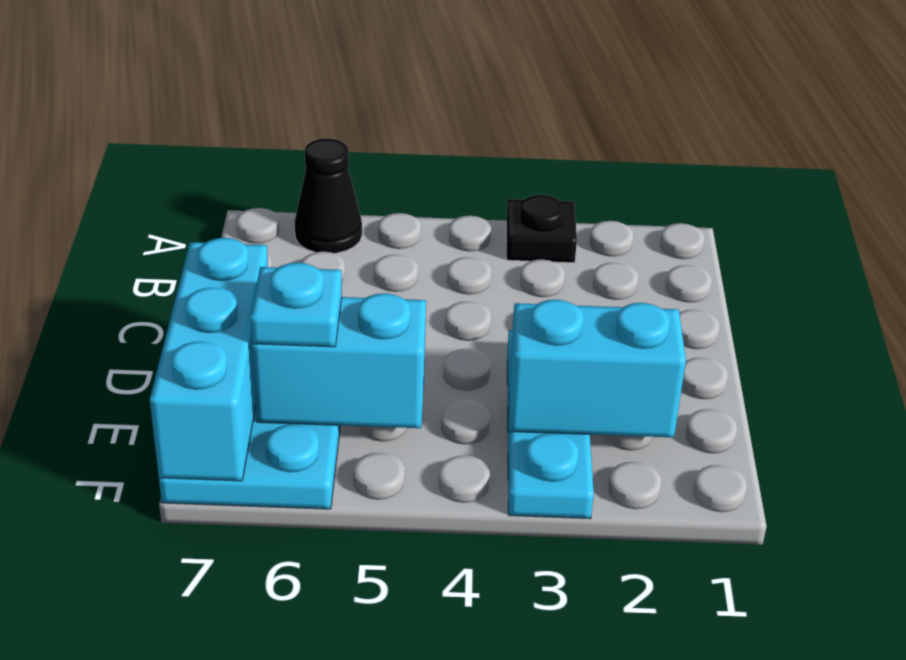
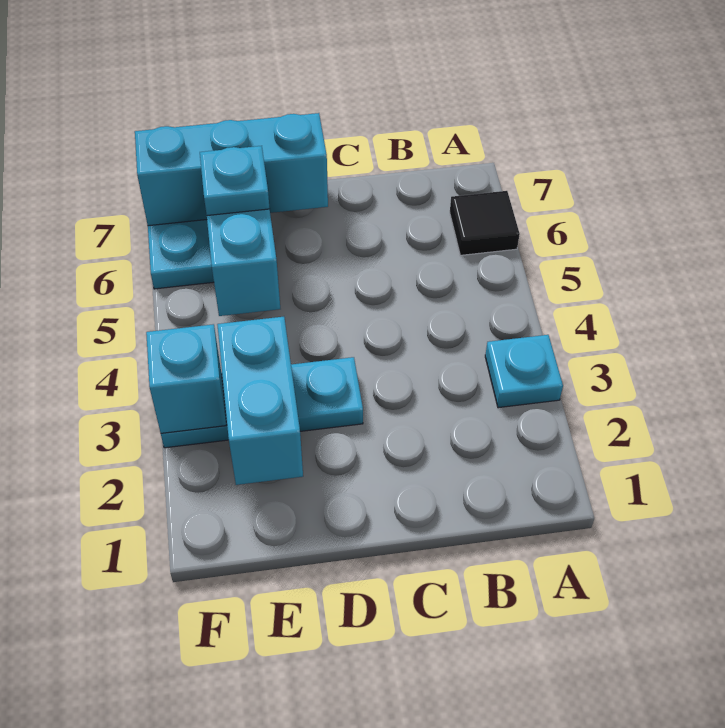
black 1x1 plate [506,195,577,263] -> cyan 1x1 plate [485,335,563,408]
black 1x1 cone [295,138,362,253] -> black 1x1 tile [450,191,520,255]
none -> cyan 1x1 brick [146,324,226,433]

